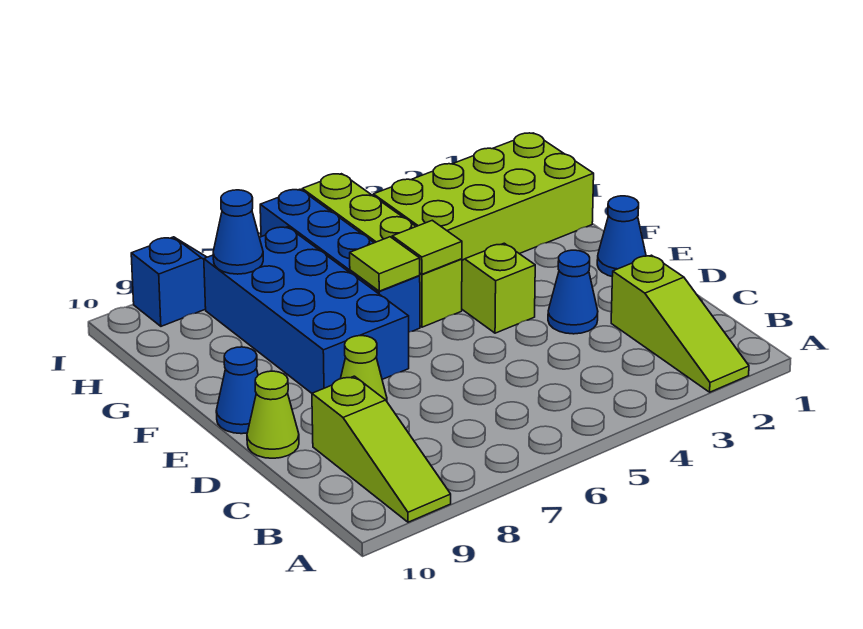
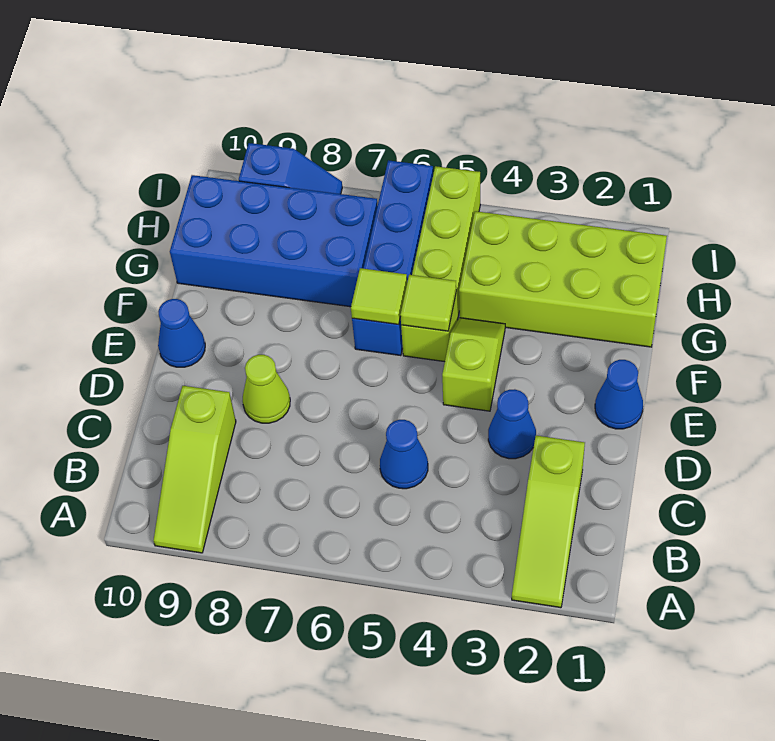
lime 1x1 cone [247,371,299,458] -> none
blue 2x4 brick [204,227,409,393] -> blue 2x4 brick turned to [170,175,377,307]
blue 1x1 cone [213,190,263,274] -> blue 1x1 cone moved to [380,420,428,489]

